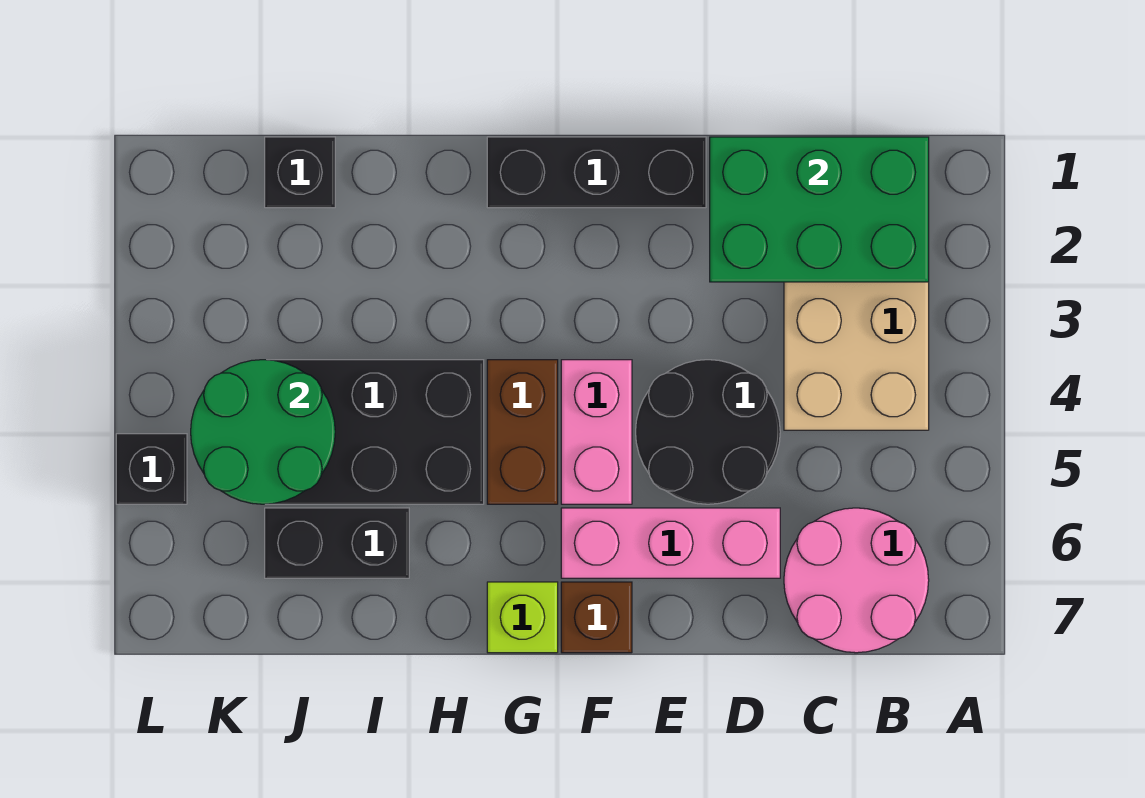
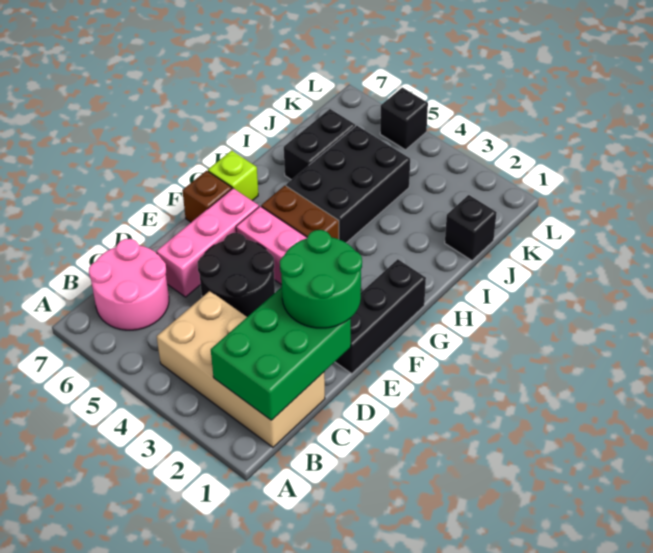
green 2x2 round brick [191,360,335,504] -> green 2x2 round brick moved to [280,230,362,328]

